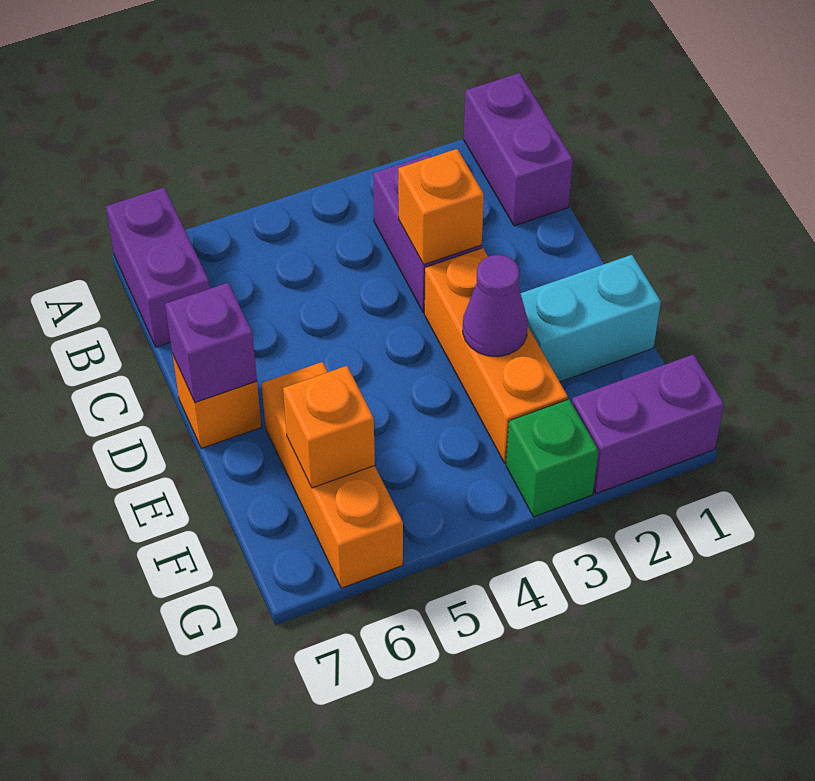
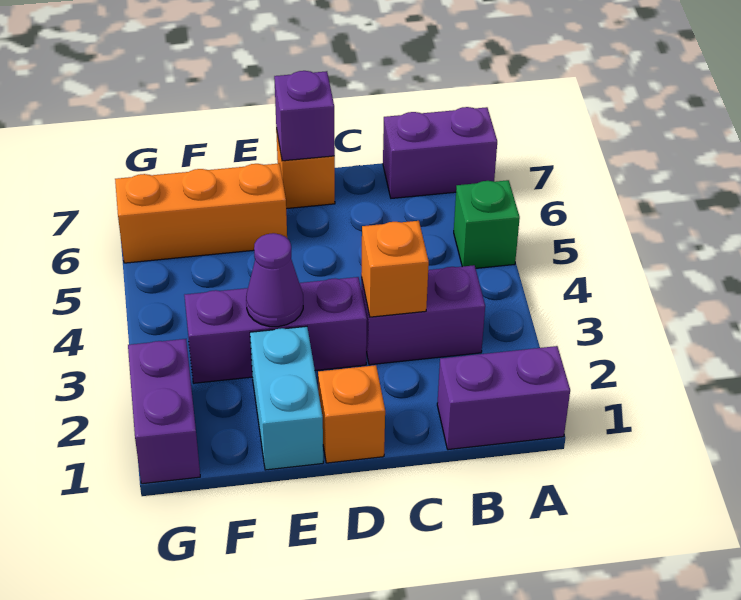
orange 1x3 brick [424,248,568,463] -> purple 1x3 brick [184,277,367,383]
orange 1x1 brick [283,366,375,488] -> orange 1x1 brick moved to [318,365,385,463]
green 1x1 brick [506,399,598,517] -> green 1x1 brick moved to [454,180,520,268]

